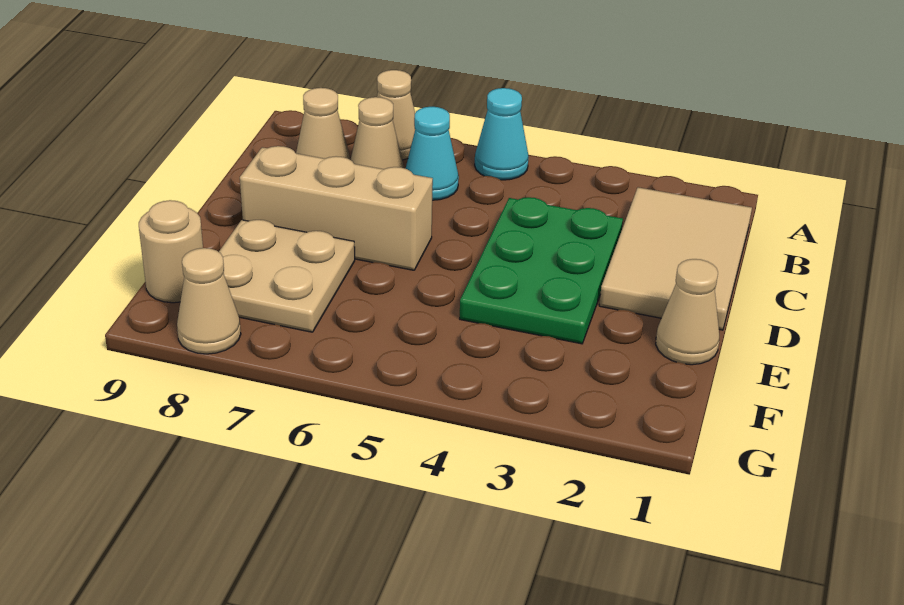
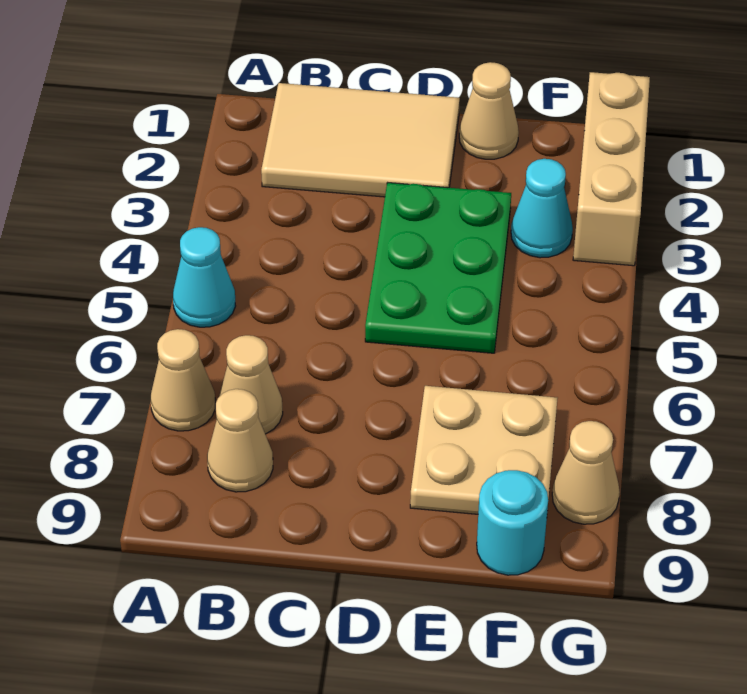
cyan 1x1 cone [405,107,459,200] -> cyan 1x1 cone moved to [511,159,573,258]
green 2x3 plate [460,197,623,344] -> green 2x3 plate turned to [365,183,511,353]
tan 1x3 brick [240,146,433,270] -> tan 1x3 brick moved to [573,72,650,266]
tan 1x1 round brick [139,200,203,303] -> cyan 1x1 round brick [477,470,548,575]

